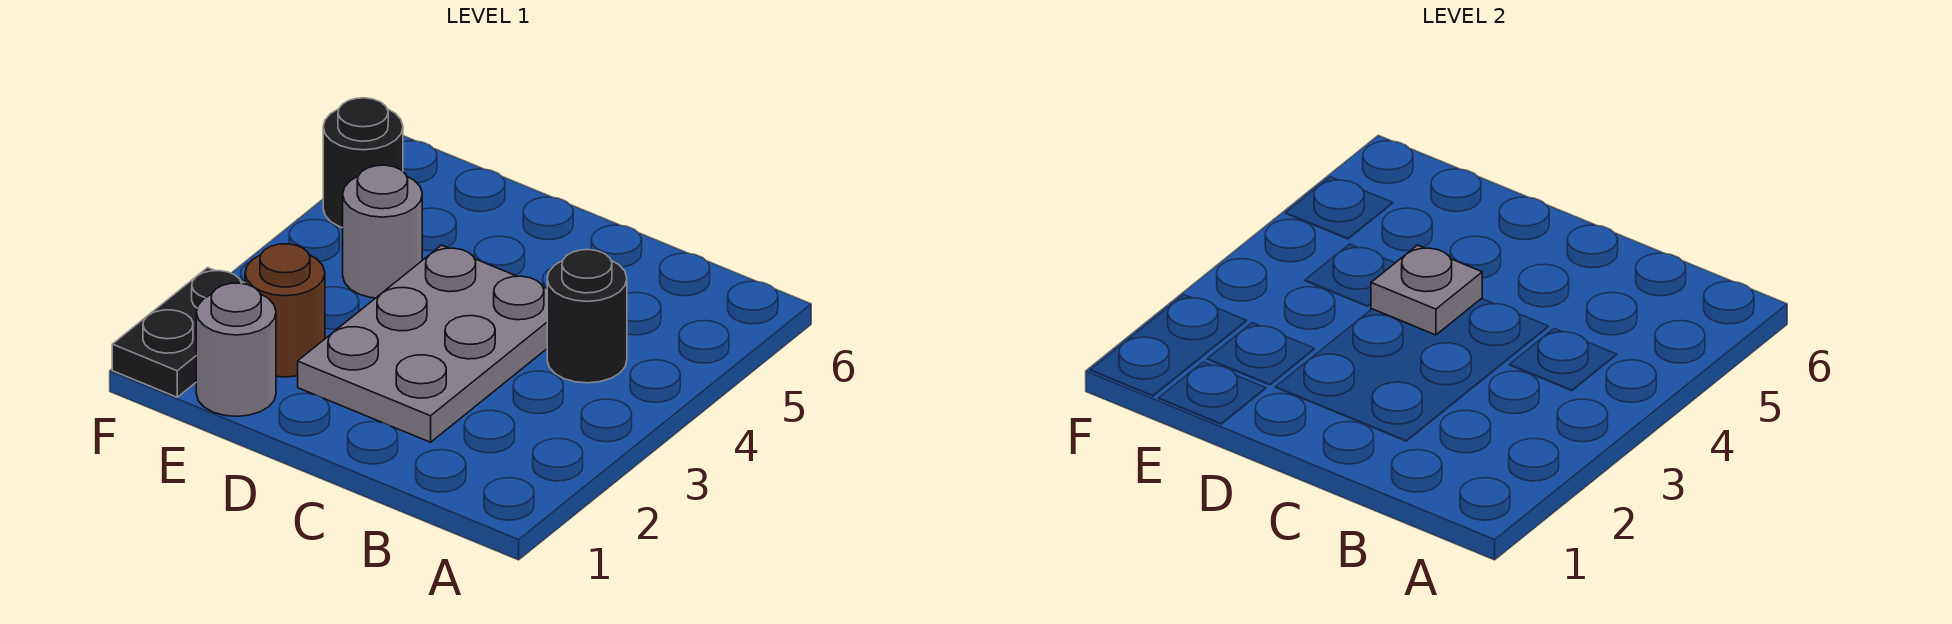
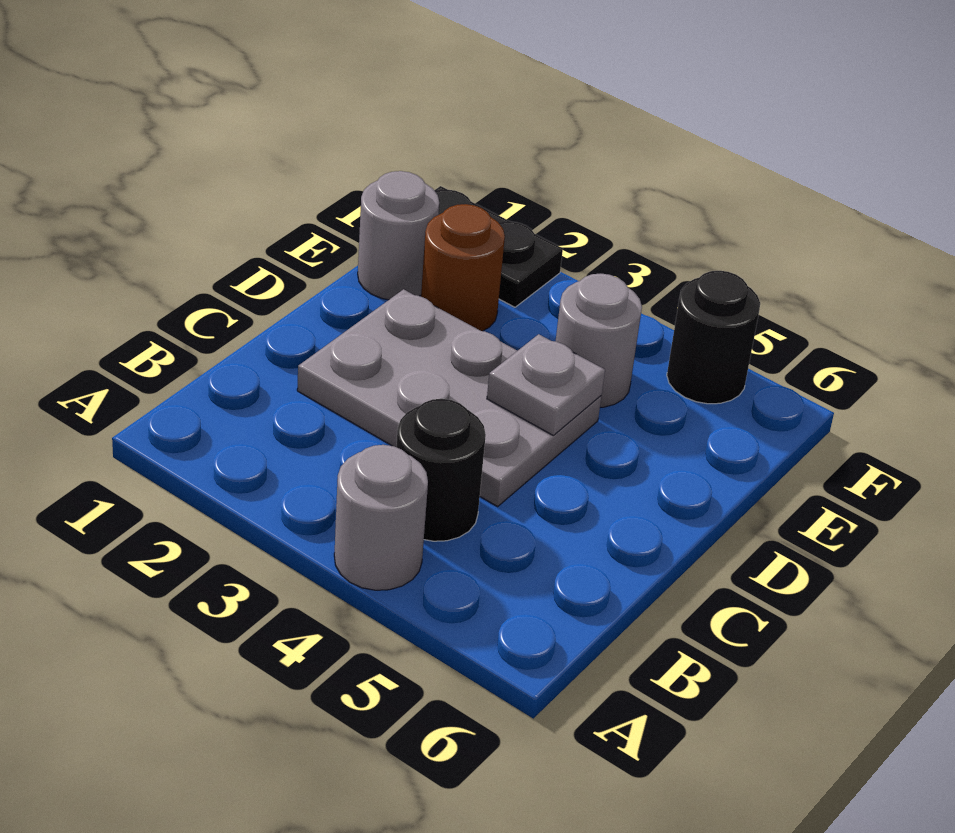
none -> grey 1x1 round brick [334,445,428,590]

